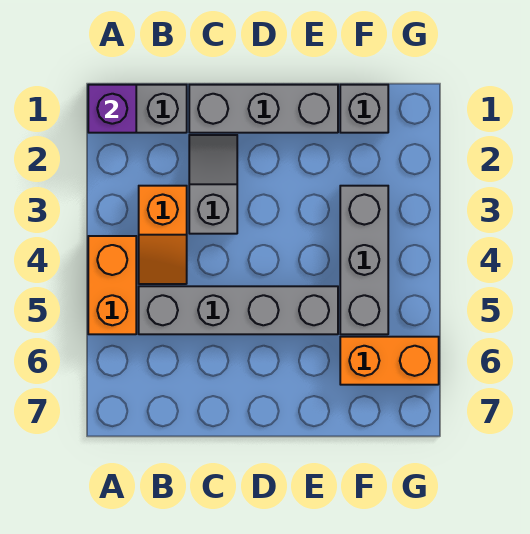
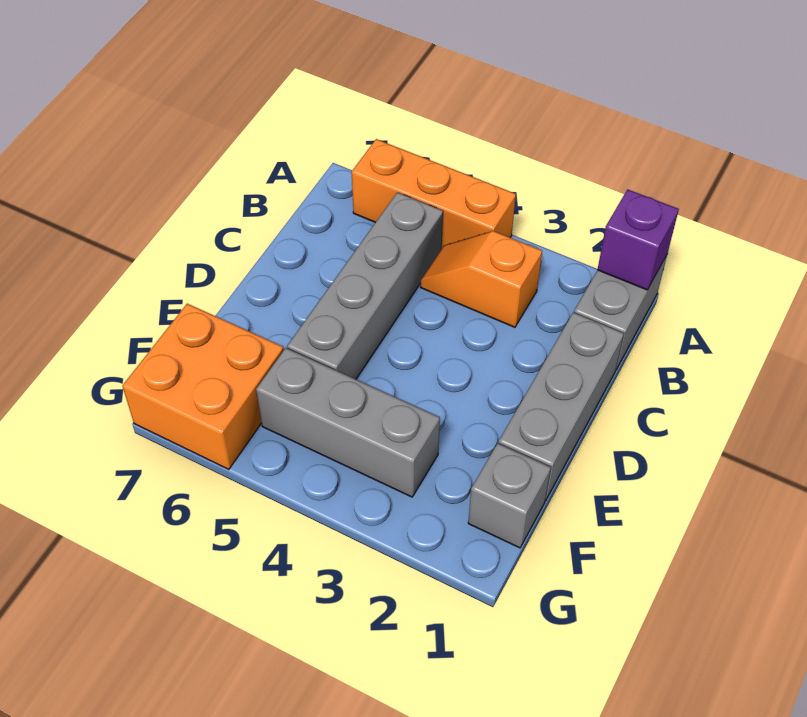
orange 1x2 brick [88,236,136,334] -> orange 1x3 brick [352,139,516,248]
grey 1x2 slope [189,135,237,234] -> none
orange 1x2 brick [340,337,439,385] -> orange 2x2 brick [122,304,284,469]

